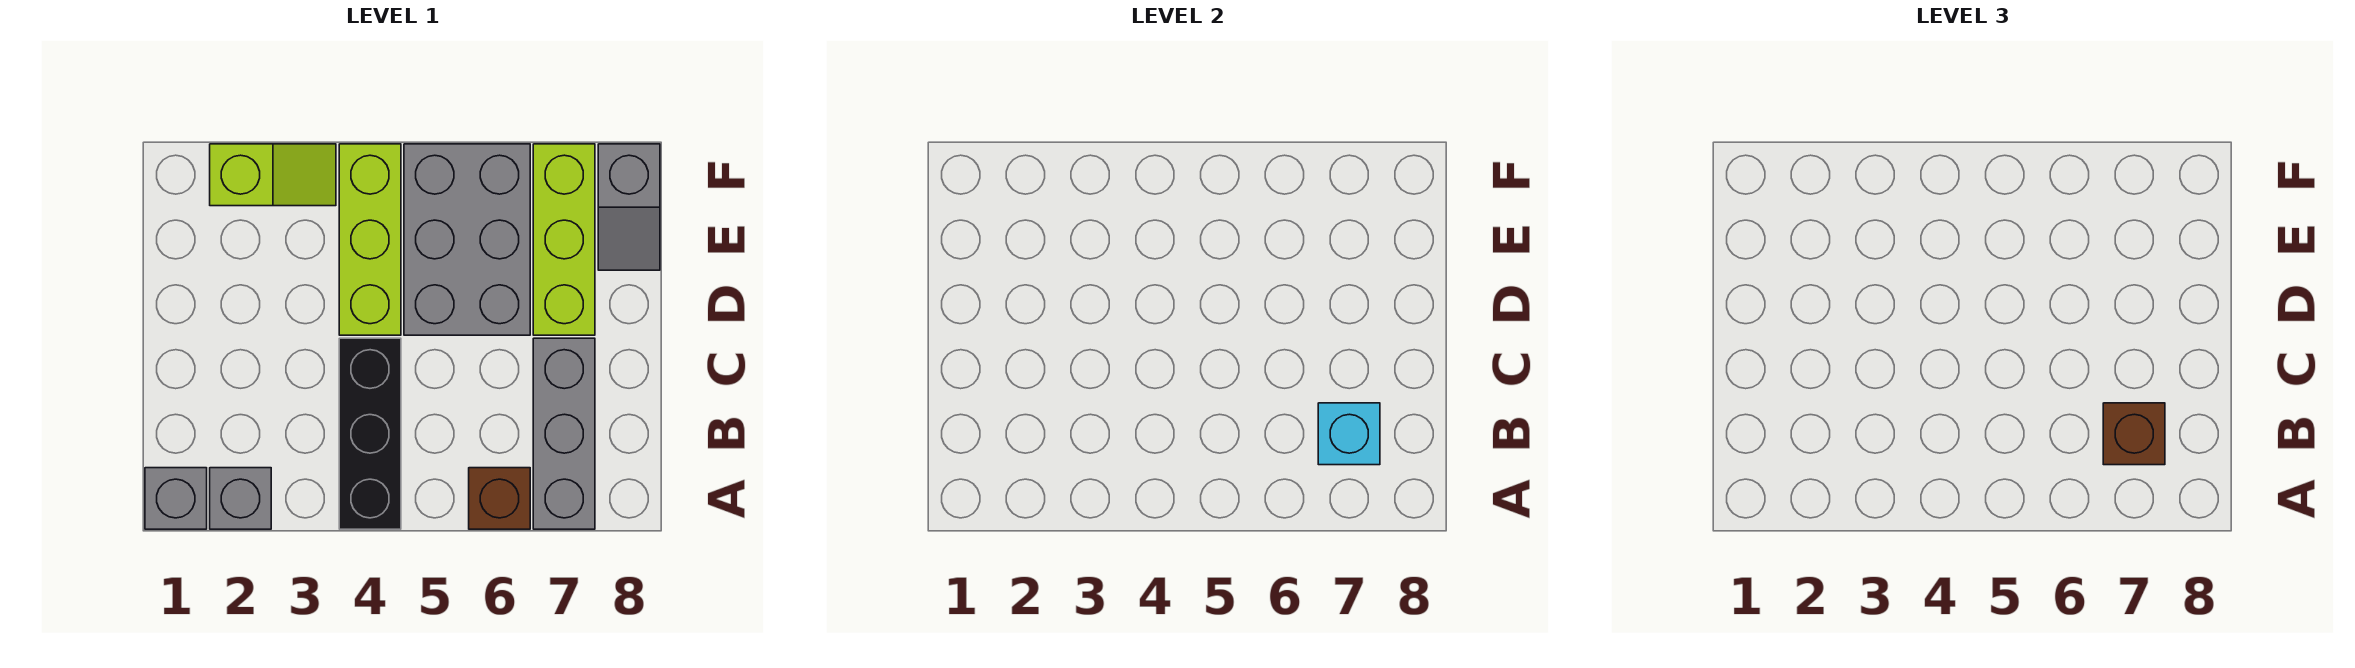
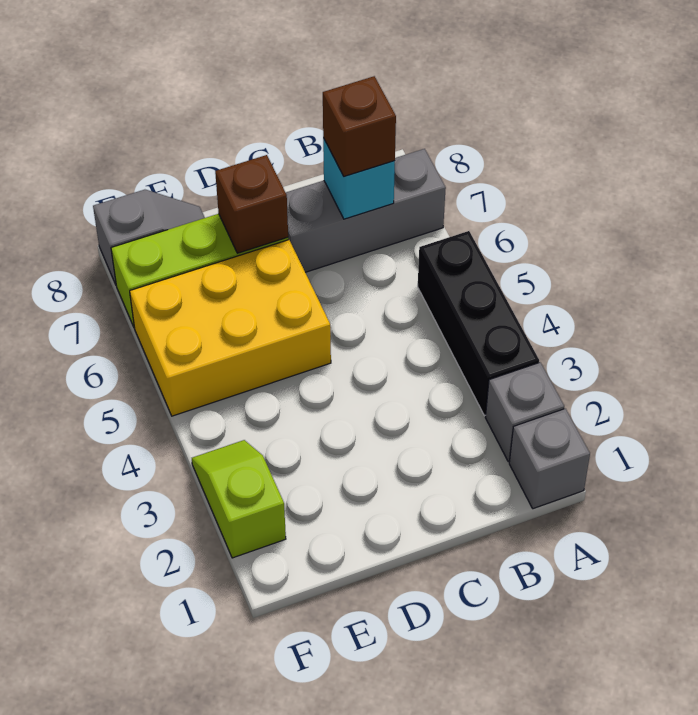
black 1x3 brick [339,338,401,529] -> black 1x3 brick turned to [418,231,539,416]
brown 1x1 brick [469,468,530,529] -> brown 1x1 brick moved to [215,155,288,253]
lime 1x3 brick [339,144,401,335] -> none
grey 2x3 brick [404,144,530,335] -> yellow 2x3 brick [130,240,331,416]

